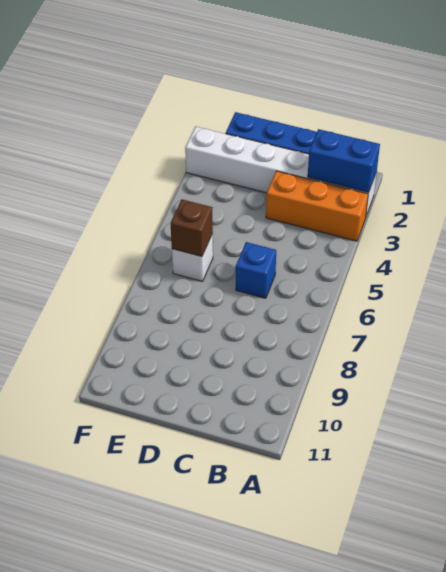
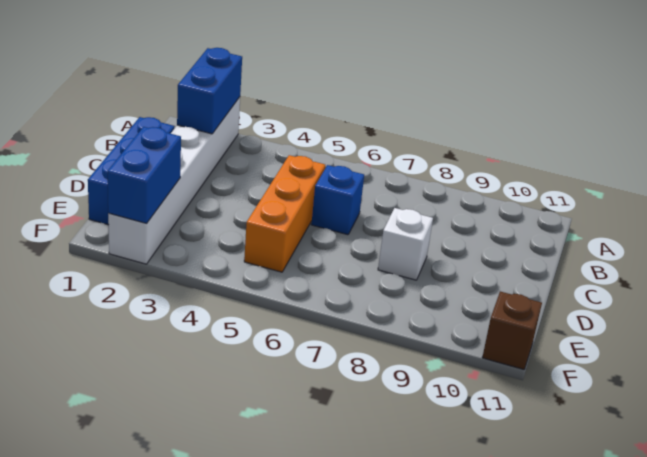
orange 1x3 brick [266,171,368,241] -> orange 1x3 brick moved to [244,155,325,272]
none -> blue 1x2 brick [108,127,181,224]
white 1x1 brick [172,234,213,281] -> white 1x1 brick moved to [378,208,433,280]
brown 1x1 brick [171,199,213,257] -> brown 1x1 brick moved to [482,291,542,369]

